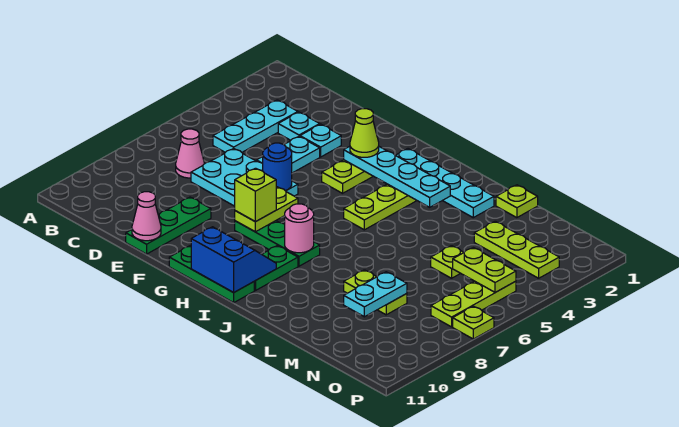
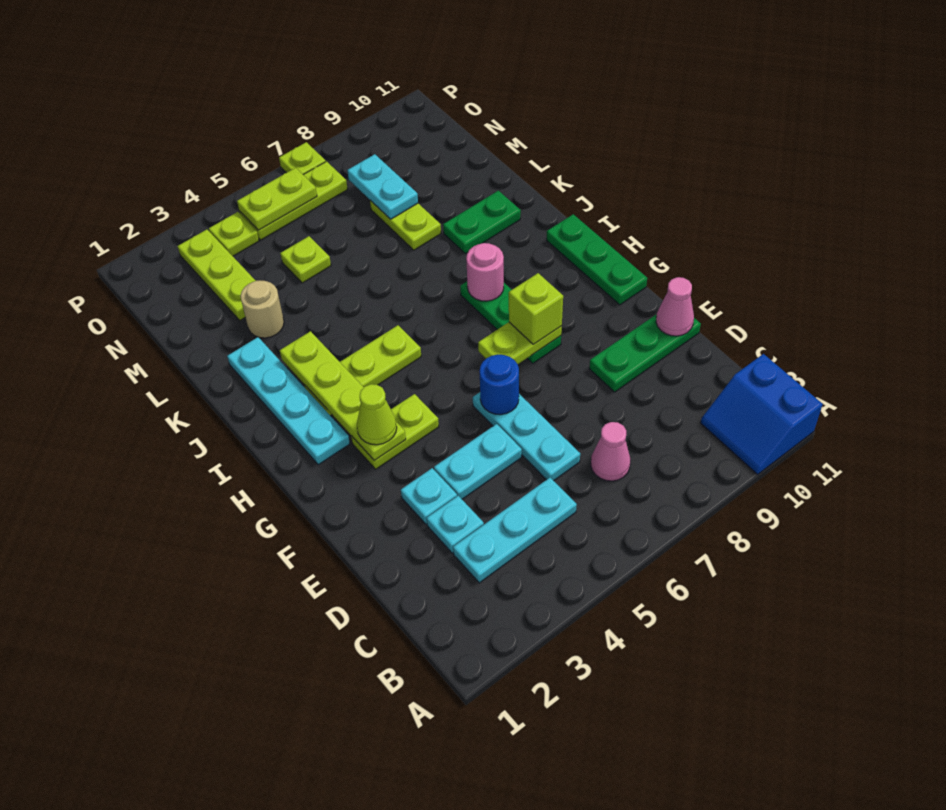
cyan 2x3 plate [191,148,298,206] -> cyan 1x3 plate [473,392,580,481]
cyan 1x4 plate [344,146,450,207] -> lime 1x4 plate [280,331,406,461]
blue 2x2 slope [191,227,276,292] -> blue 2x2 slope moved to [701,354,823,474]
green 1x2 plate [254,246,298,291] -> green 1x2 plate moved to [443,191,521,254]
lime 1x1 plate [496,185,538,218] -> lime 1x1 plate moved to [209,212,259,256]
none -> tan 1x1 round brick [241,281,284,338]
cyan 1x2 plate [344,272,407,317] -> cyan 1x2 plate turned to [347,154,418,219]
lime 1x2 plate [453,247,516,293] -> lime 1x2 plate turned to [237,168,317,230]

